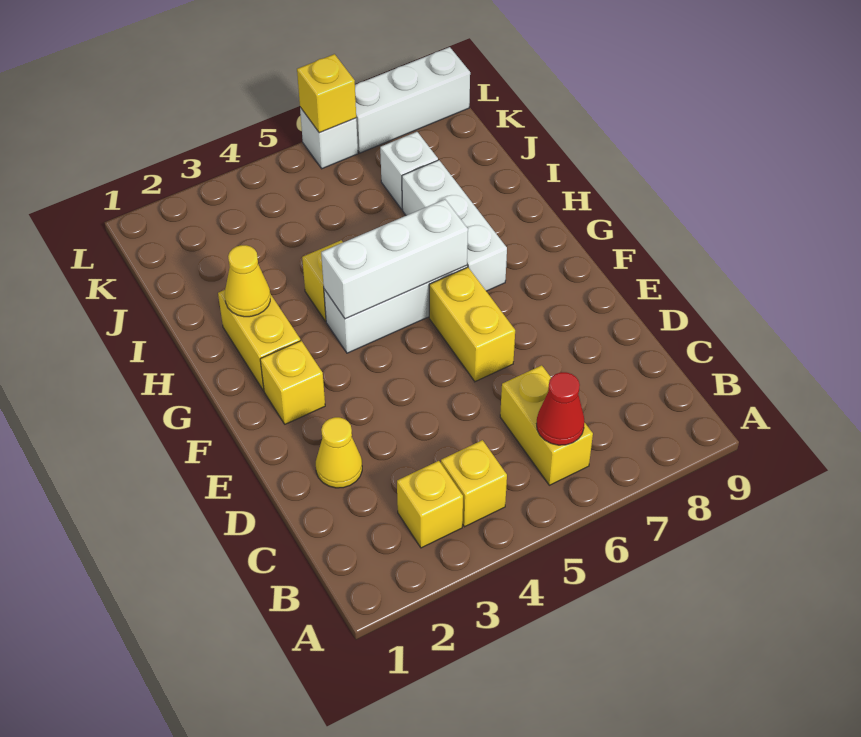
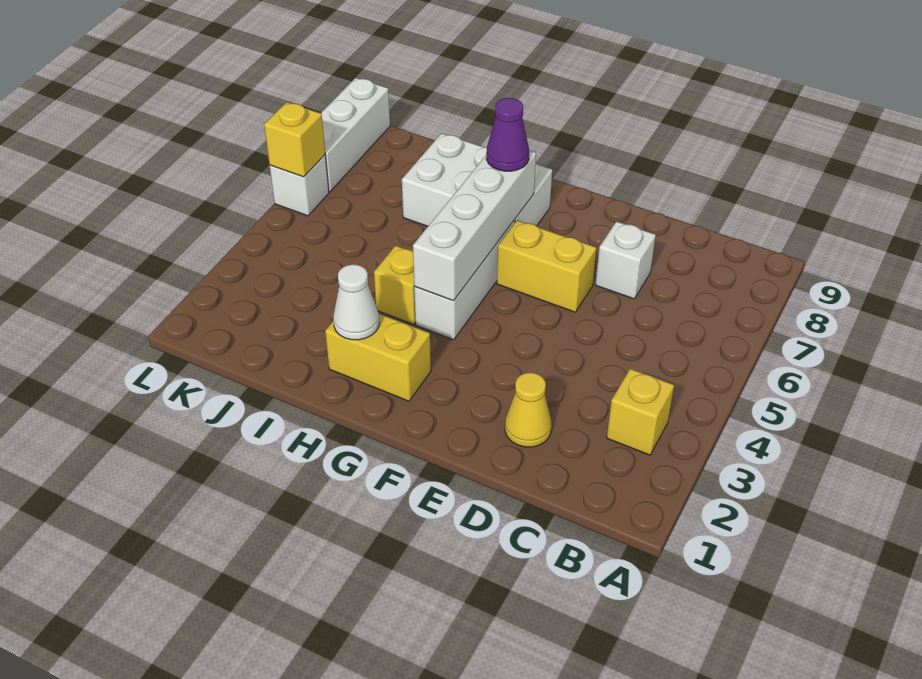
yellow 1x1 brick [441,440,507,527] -> none
yellow 1x2 brick [500,365,593,485] -> none
red 1x1 cone [537,372,585,445] -> none
yellow 1x1 brick [260,341,325,424] -> none
white 1x3 brick [321,199,468,319] -> white 1x4 brick [413,150,536,301]
white 1x3 brick [402,160,507,291] -> white 2x3 brick [402,133,552,226]
none -> purple 1x1 cone [486,98,529,171]
yellow 1x1 cone [225,245,270,317] -> white 1x1 cone [333,264,379,340]
white 1x1 brick [380,132,438,209] -> white 1x1 brick moved to [596,221,656,299]

